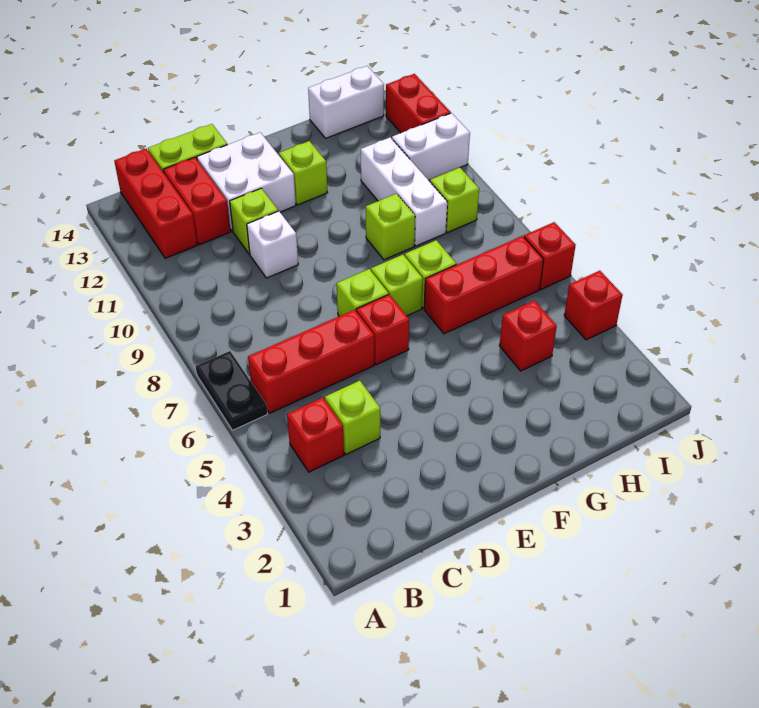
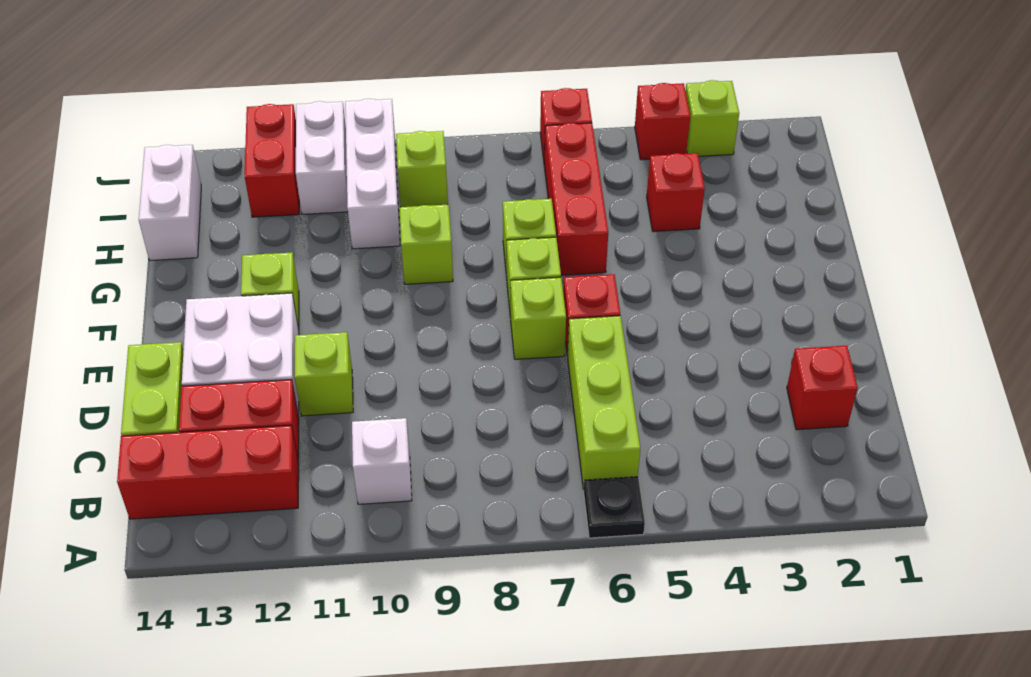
black 1x2 plate [196,351,267,430] -> black 1x1 plate [584,477,645,538]
red 1x1 brick [287,398,344,472] -> red 1x1 brick moved to [787,346,858,430]
red 1x3 brick [248,310,374,413] -> lime 1x3 brick [568,316,640,490]
lime 1x1 brick [325,381,380,454] -> lime 1x1 brick moved to [685,80,739,156]
white 1x1 brick [247,211,298,278] -> white 1x1 brick moved to [352,418,412,504]
white 1x3 brick [361,137,447,246] -> white 1x3 brick turned to [345,99,400,249]
red 1x2 brick [386,74,451,133] -> red 1x2 brick turned to [245,104,299,217]

